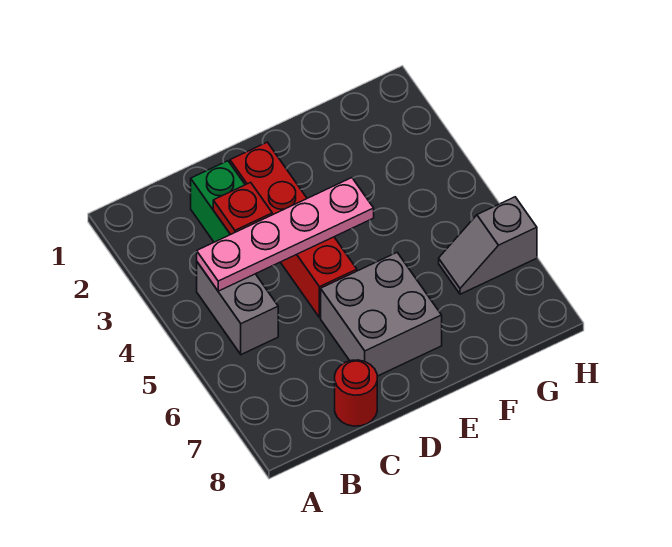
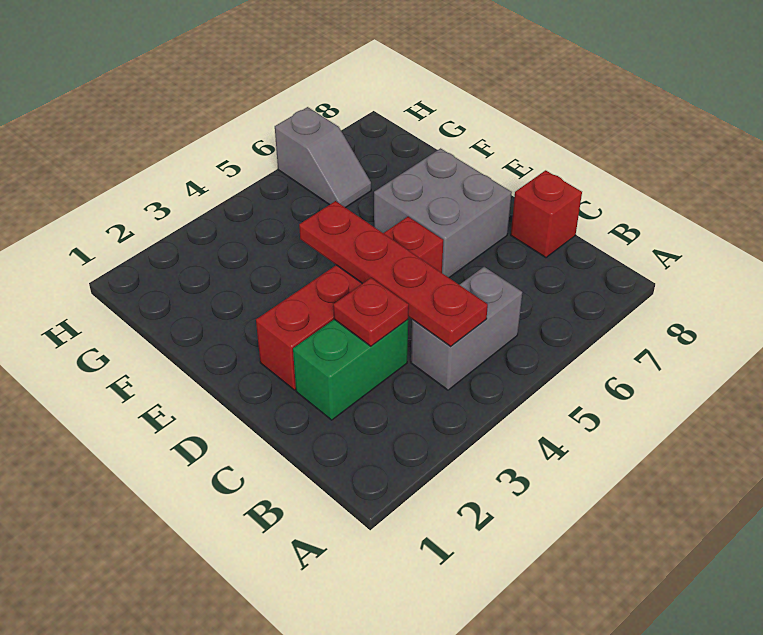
pink 1x4 plate [197,178,374,291] -> red 1x4 plate [299,201,488,347]
red 1x1 round brick [335,360,377,426] -> red 1x1 brick [511,170,582,258]

